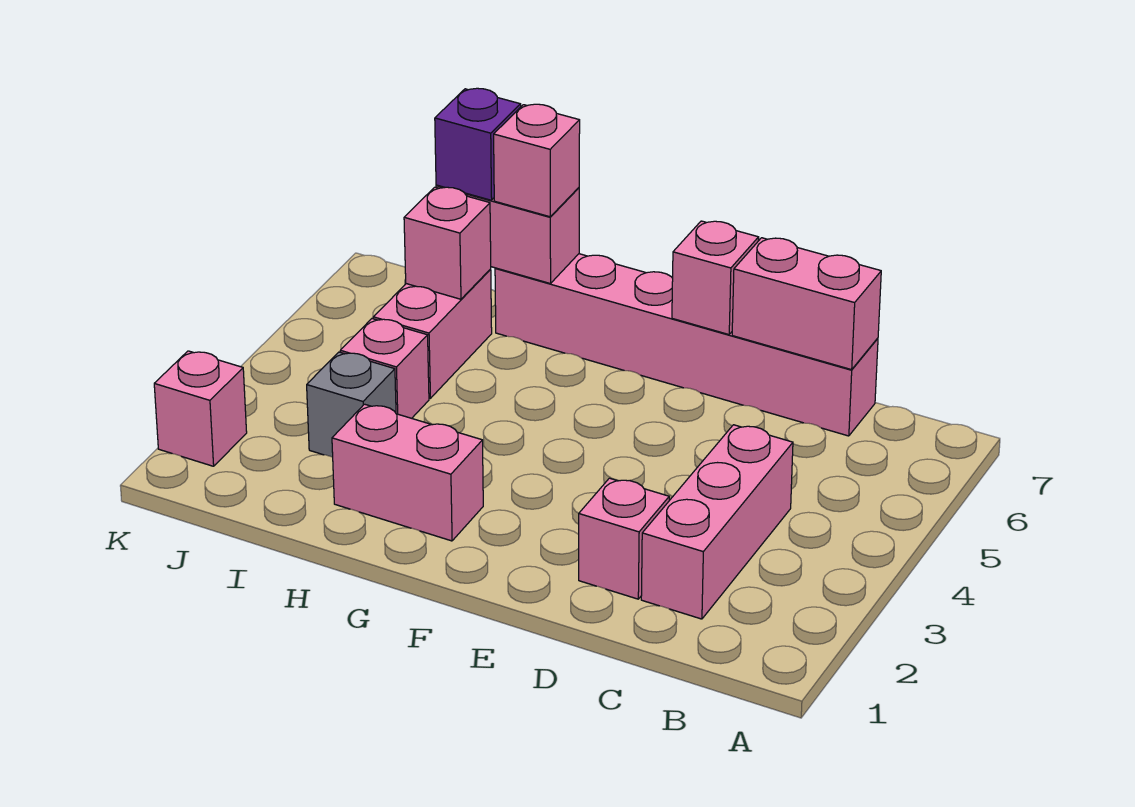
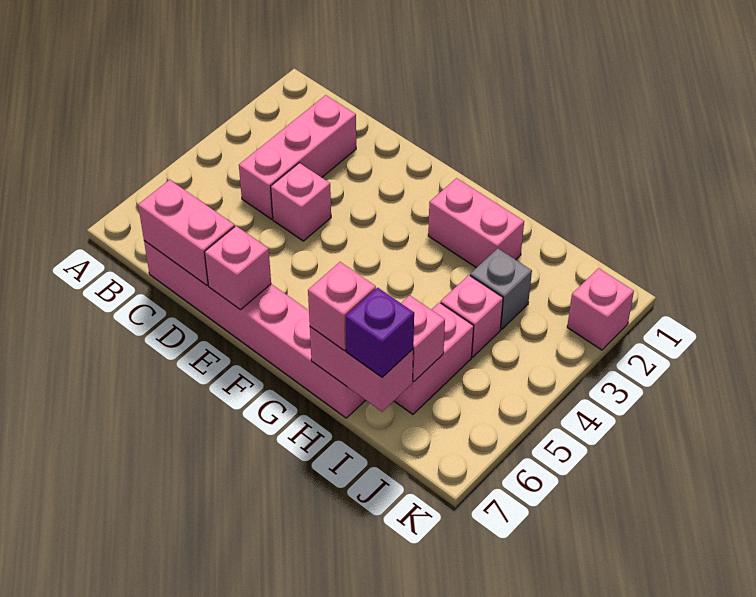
pink 1x1 brick [579,478,669,599] -> pink 1x1 brick moved to [271,163,331,241]

